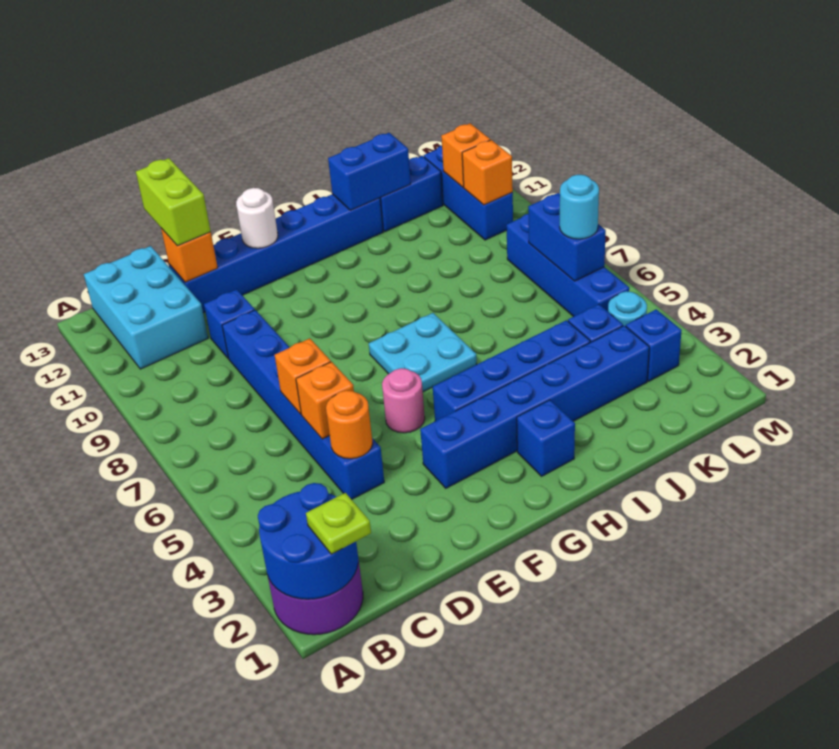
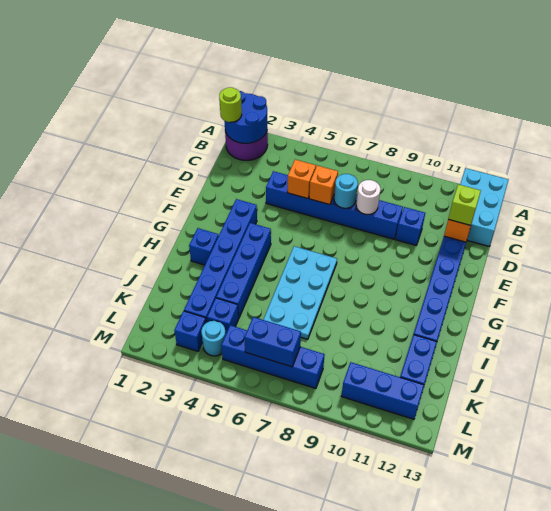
lime 1x1 plate [306,493,371,554] -> lime 1x1 round brick [219,87,242,122]
cyan 2x3 brick [84,246,208,369] -> cyan 2x3 brick turned to [460,168,508,246]
orange 1x1 round brick [326,390,373,459] -> none
lime 1x2 brick [136,158,211,246] -> lime 1x1 brick [448,184,481,226]
pink 1x1 round brick [382,368,425,433] -> none
white 1x1 round brick [236,188,278,248] -> white 1x1 round brick moved to [356,180,381,215]
cyan 2x2 plate [369,313,477,392] -> cyan 2x4 plate [263,246,337,339]
blue 1x2 brick [328,133,411,210] -> none
cyan 1x1 round brick [560,175,599,239] -> cyan 1x1 round brick moved to [334,174,358,208]
orange 1x1 brick [462,140,513,205] -> none
orange 1x1 brick [441,123,490,187] -> none

